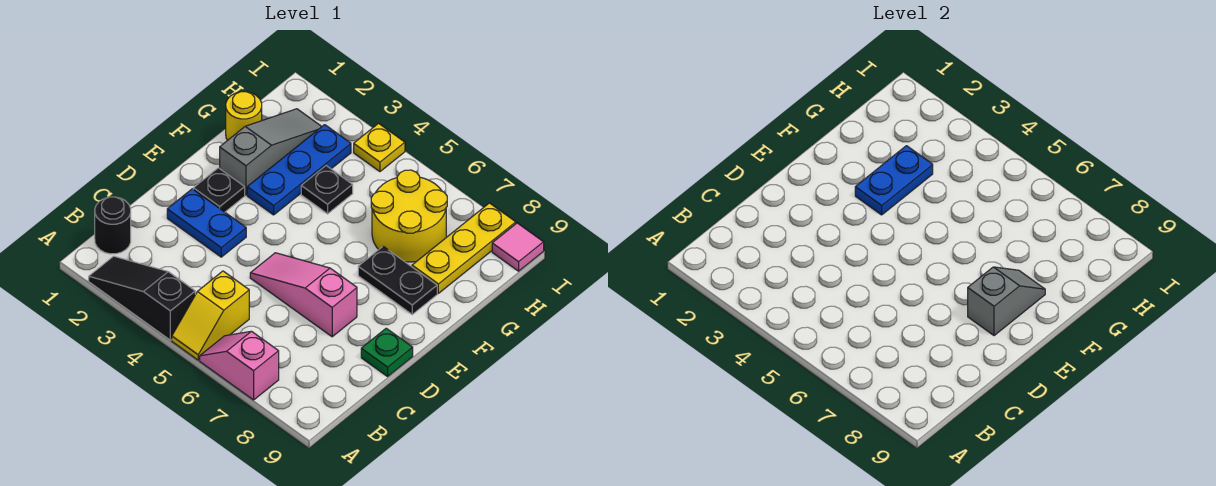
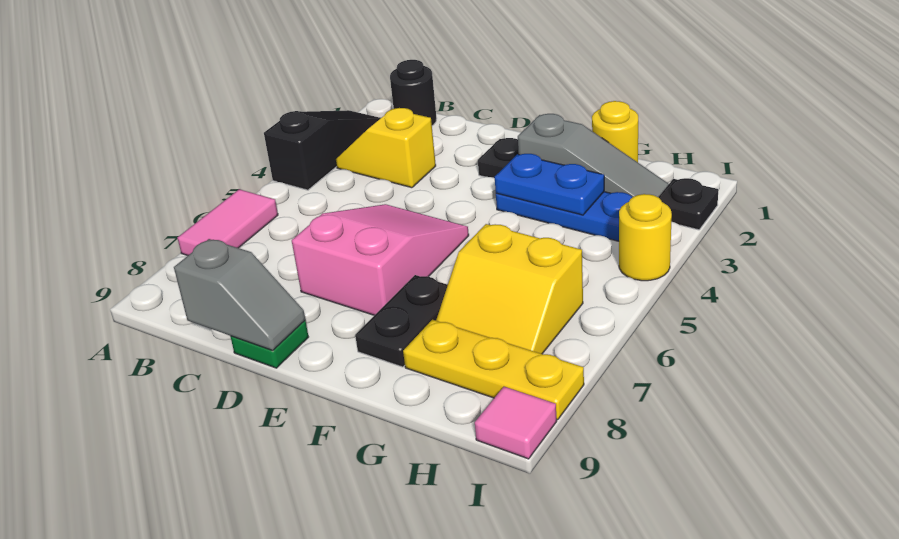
yellow 1x2 slope [172,271,249,360] -> yellow 1x2 slope moved to [336,108,436,188]
pink 1x2 slope [200,331,279,400] -> pink 1x2 tile [178,189,278,255]
blue 1x2 plate [167,189,246,257] -> none
pink 1x3 slope [250,253,357,337] -> pink 2x3 slope [292,204,469,315]
grey 1x2 slope [968,267,1045,336] -> grey 1x2 slope moved to [174,239,305,350]
black 1x1 plate [301,166,353,214] -> black 1x1 plate moved to [658,178,718,230]
yellow 2x2 round brick [371,170,447,262] -> yellow 2x2 slope [436,224,583,354]
yellow 1x1 plate [354,123,405,172] -> yellow 1x1 round brick [619,194,672,281]

